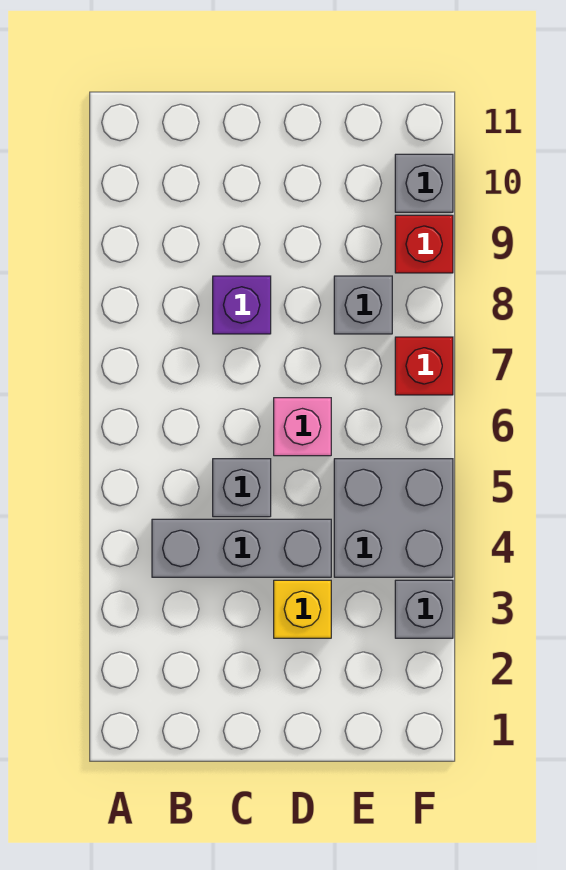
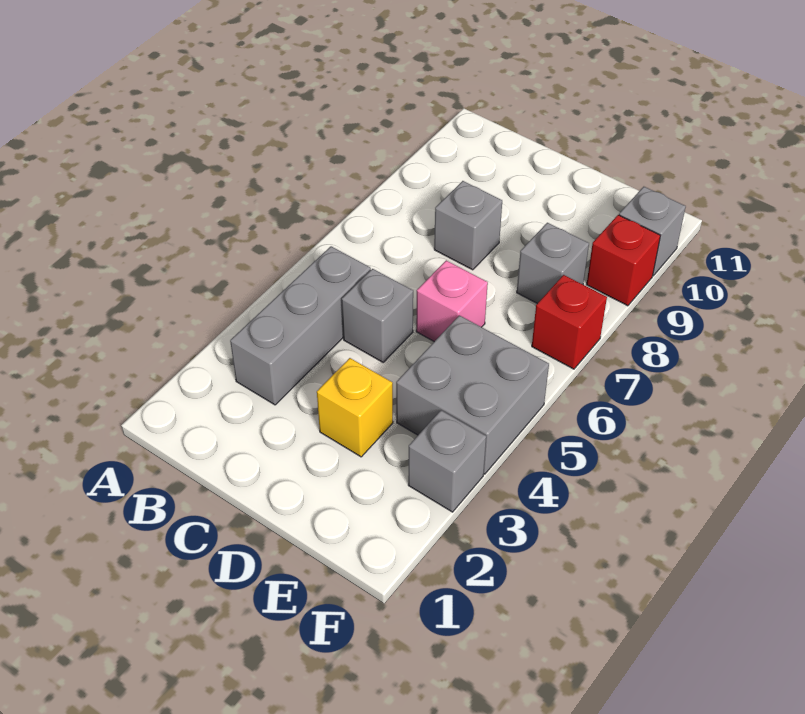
grey 1x3 brick [152,519,331,577] -> grey 1x3 brick turned to [230,246,371,405]
purple 1x1 brick [213,276,271,334] -> grey 1x1 brick [434,181,502,270]

